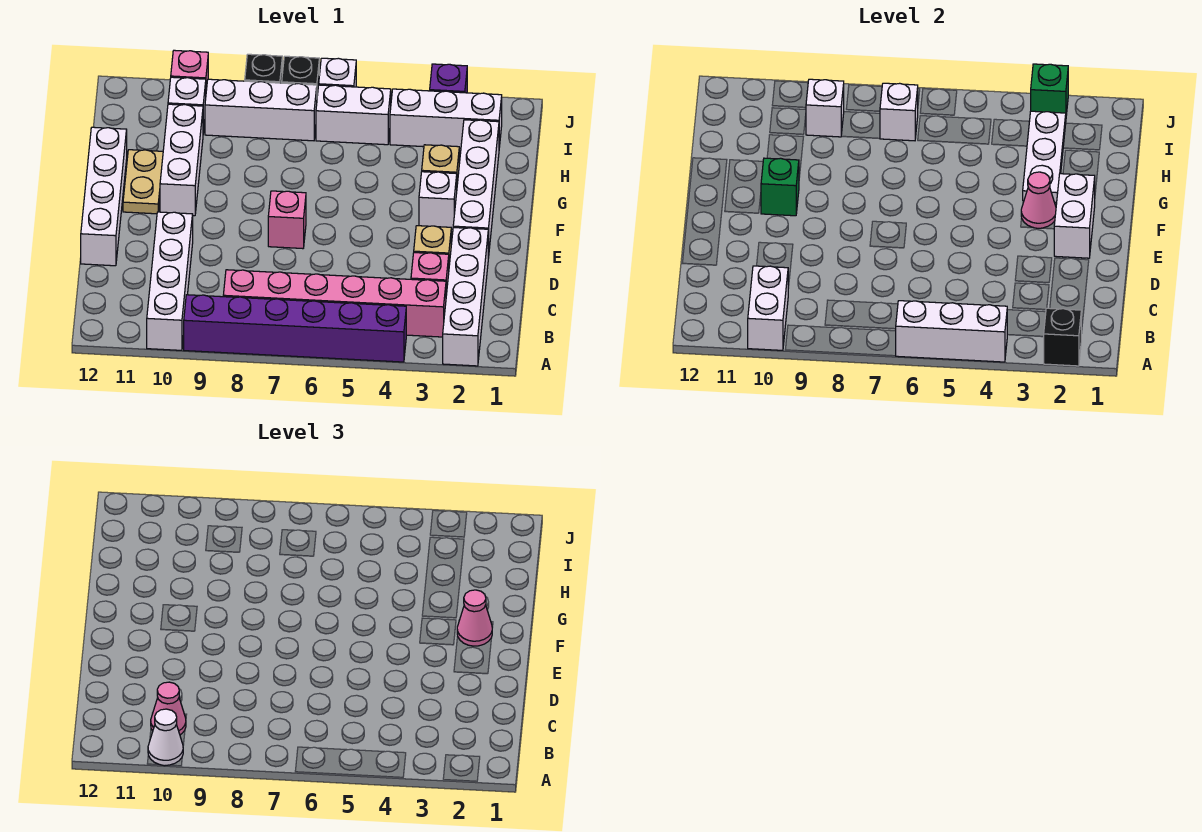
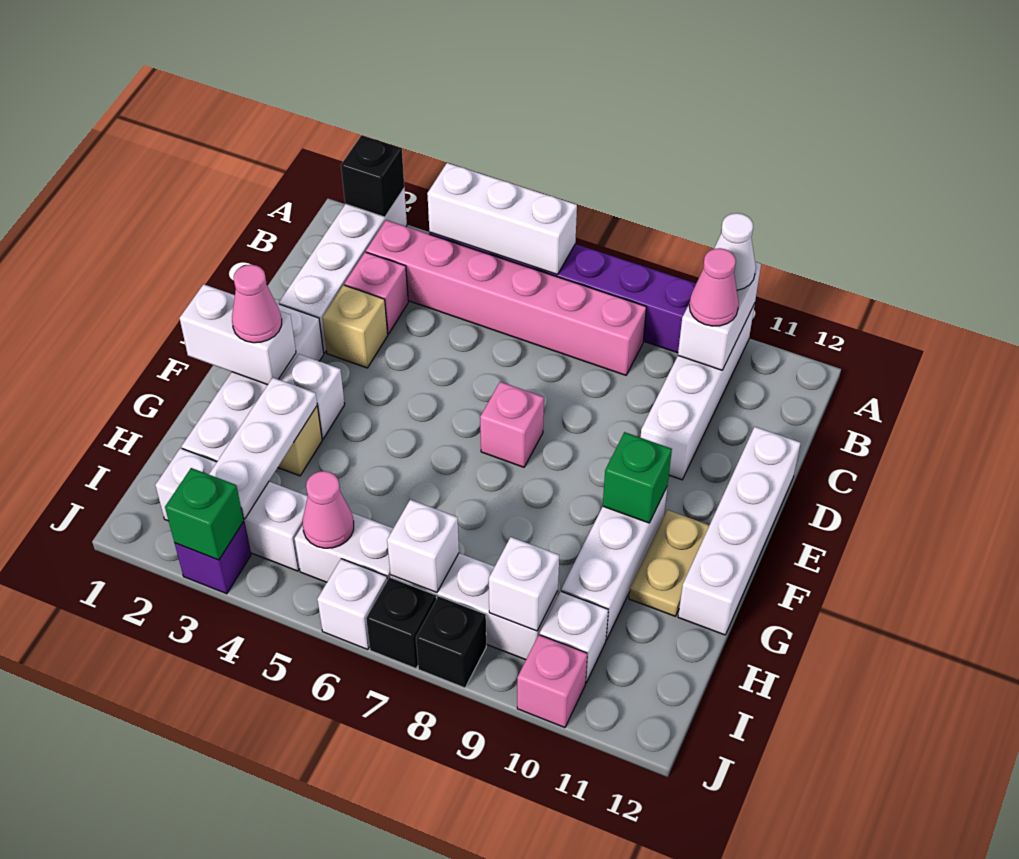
white 1x2 brick [1054,174,1095,258] -> white 1x2 brick turned to [180,284,296,385]
pink 1x1 cone [1021,172,1056,228] -> pink 1x1 cone moved to [303,471,354,548]

